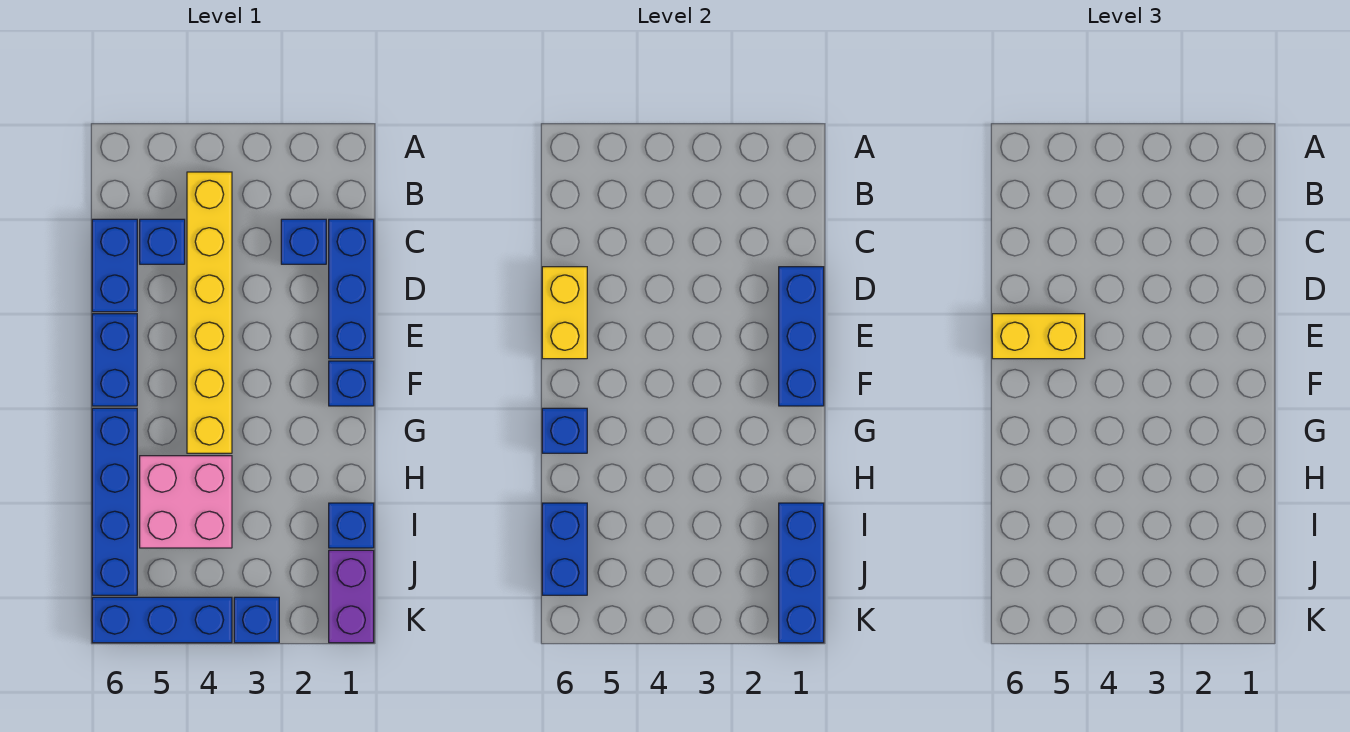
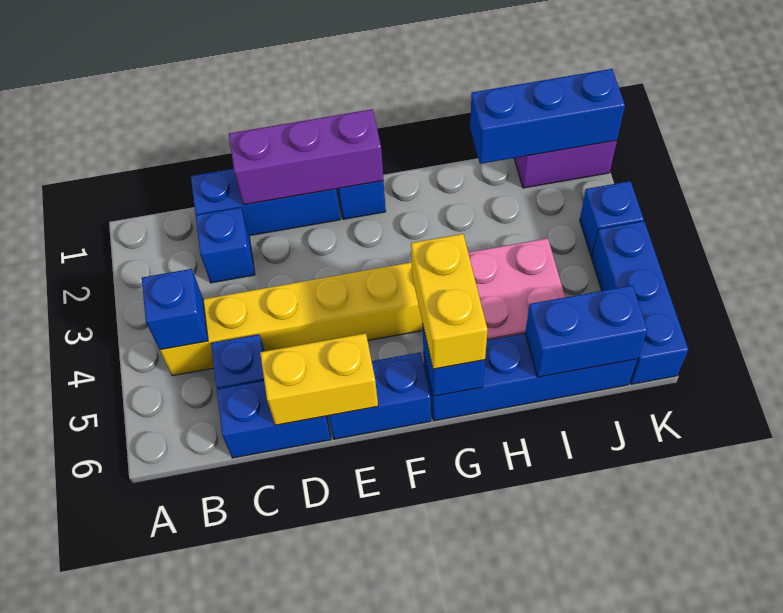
blue 1x3 brick [779,267,824,406] -> purple 1x3 brick [229,109,383,205]
yellow 1x2 brick [992,314,1085,359] -> yellow 1x2 brick moved to [411,234,488,369]
blue 1x1 brick [329,503,374,548] -> blue 1x1 brick moved to [142,269,208,350]

